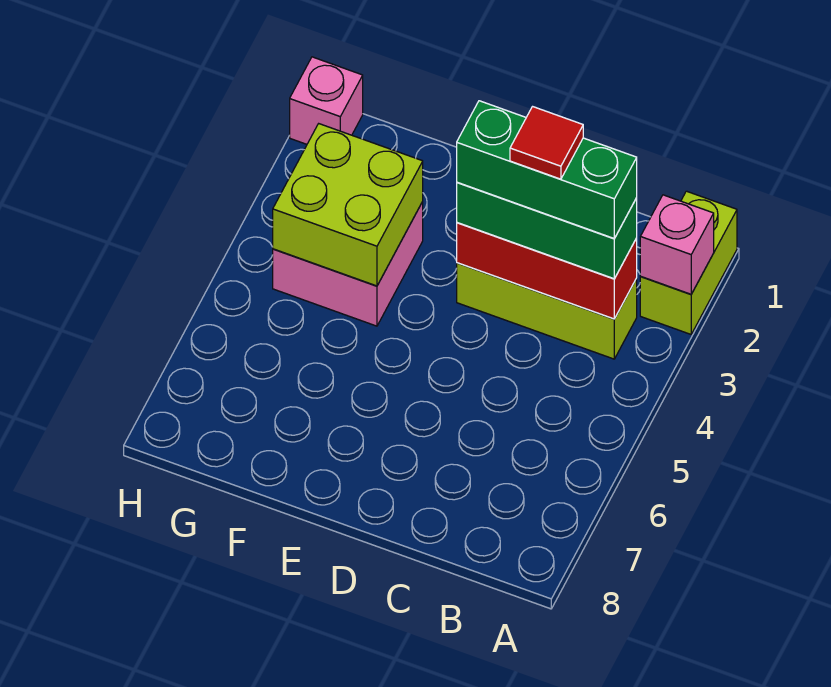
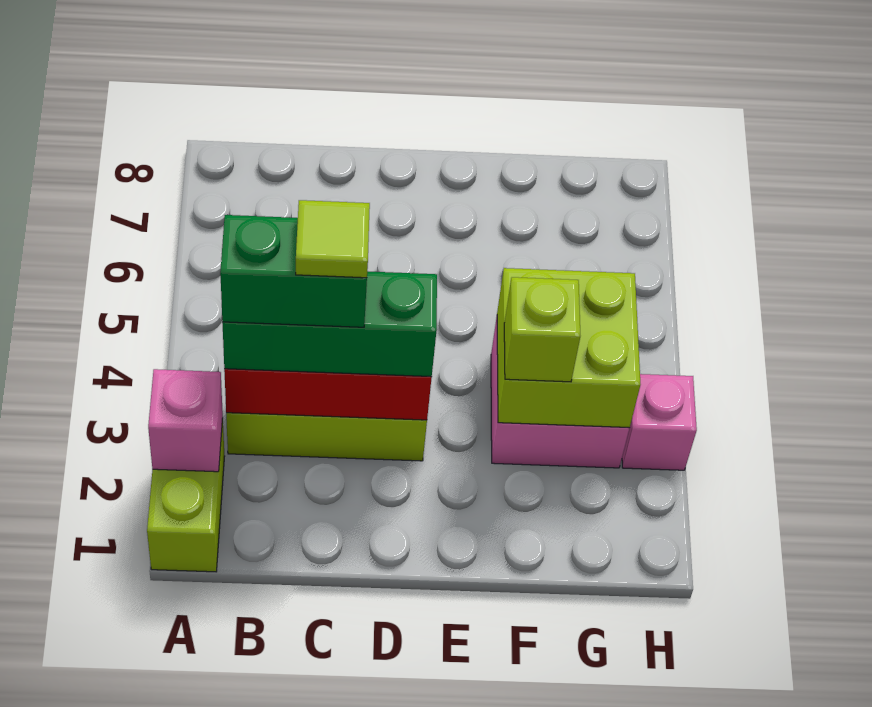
green 1x3 brick [457,101,637,239] -> green 1x2 brick [220,215,367,327]
red 1x1 tile [510,107,583,179] -> lime 1x1 tile [296,200,370,278]
none -> lime 1x1 brick [504,277,580,382]
pink 1x1 brick [290,57,363,144] -> pink 1x1 brick moved to [622,374,697,470]

